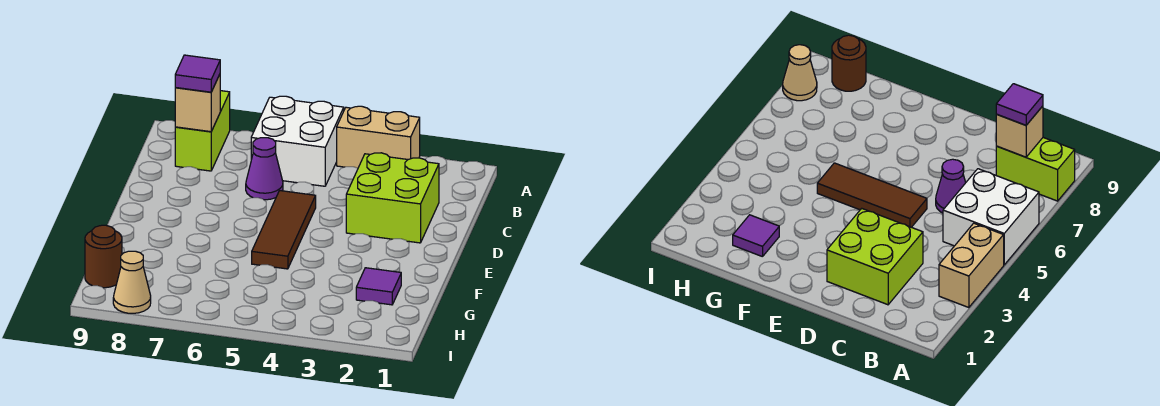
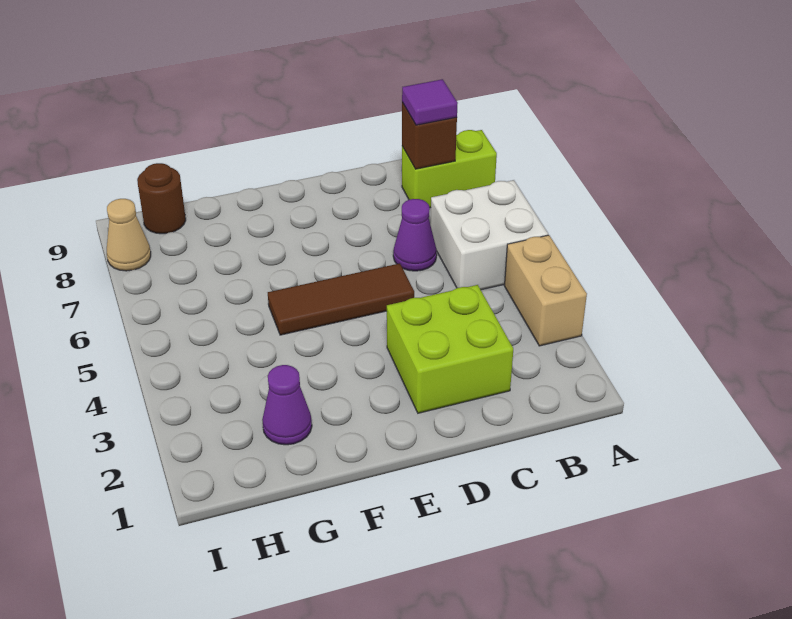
tan 1x1 brick [175,74,220,132] -> brown 1x1 brick [402,102,457,169]
purple 1x1 tile [356,268,401,305] -> purple 1x1 cone [262,365,312,445]

